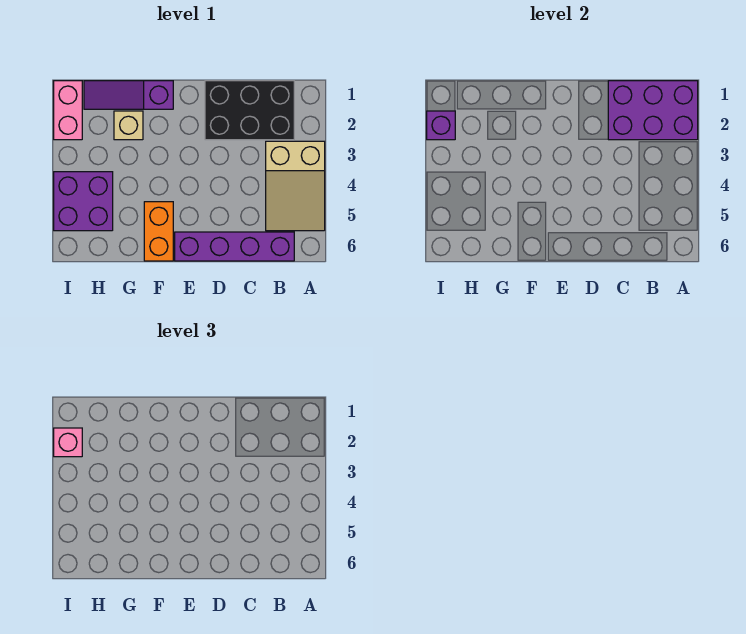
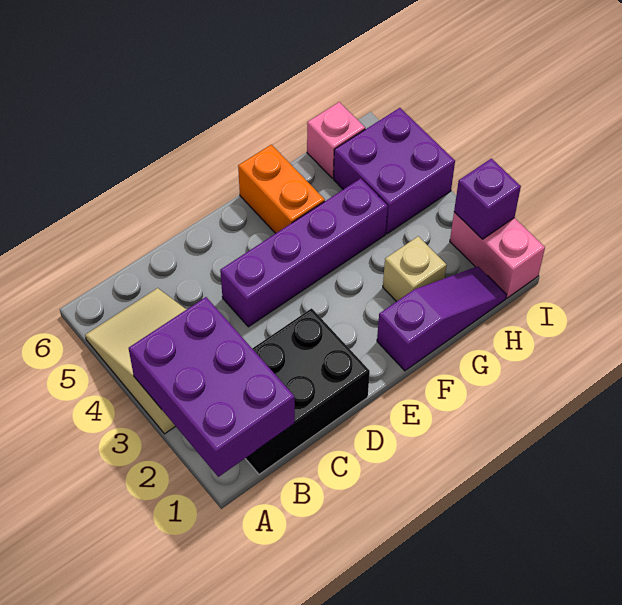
purple 2x3 brick [608,81,698,140] -> purple 2x3 brick turned to [129,297,295,477]
purple 1x4 brick [175,232,294,261] -> purple 1x4 brick moved to [220,178,388,327]
pink 1x1 brick [54,428,82,457] -> pink 1x1 brick moved to [307,102,365,178]

